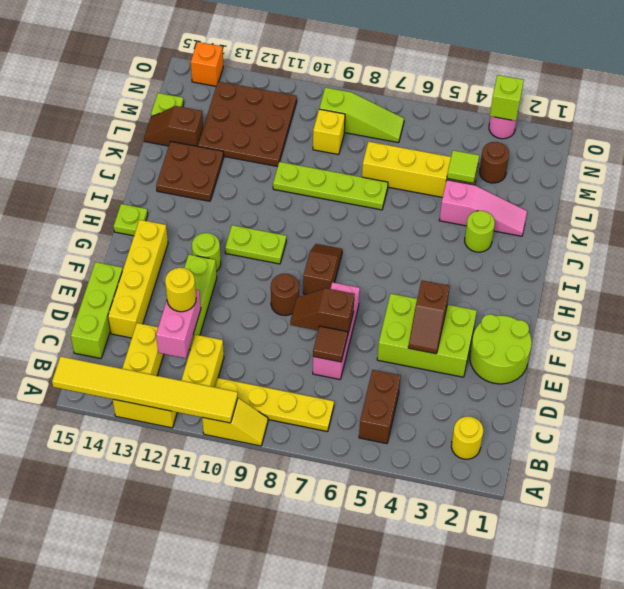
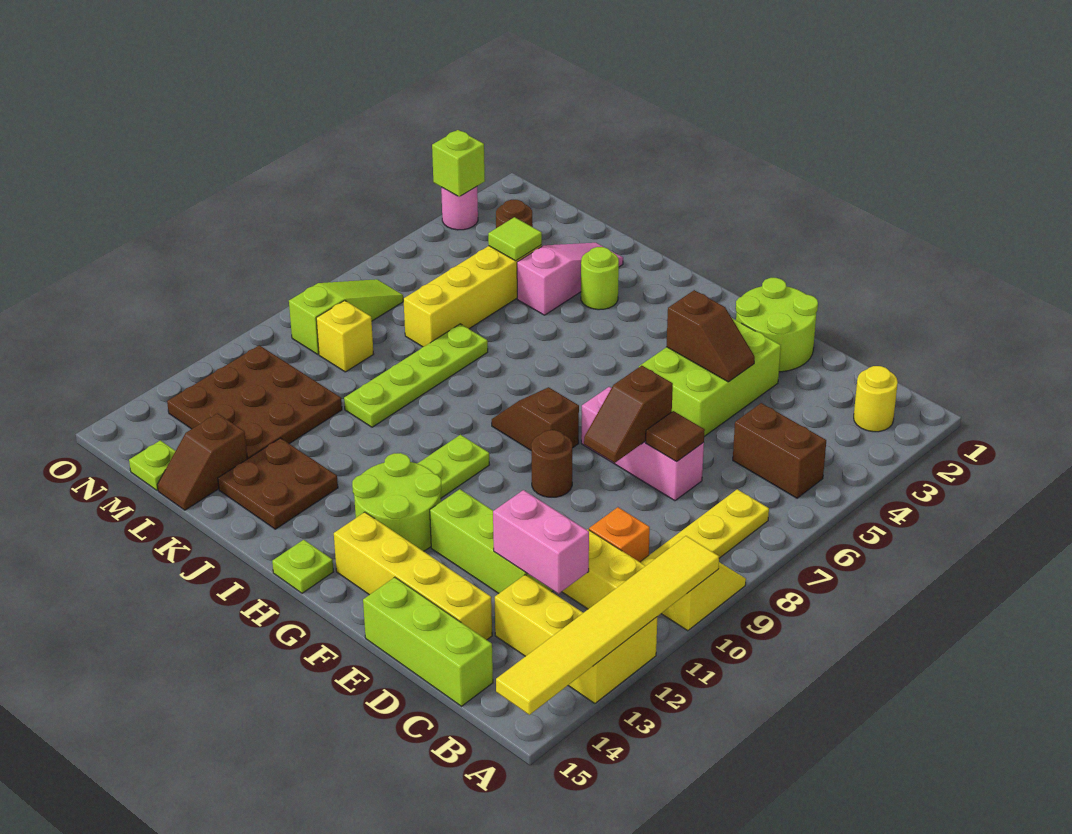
yellow 1x1 round brick [165,268,196,312] -> none
lime 1x1 round brick [192,233,221,271] -> lime 2x2 round brick [352,453,441,551]
orange 1x1 brick [191,42,223,86] -> orange 1x1 brick moved to [589,507,650,562]

